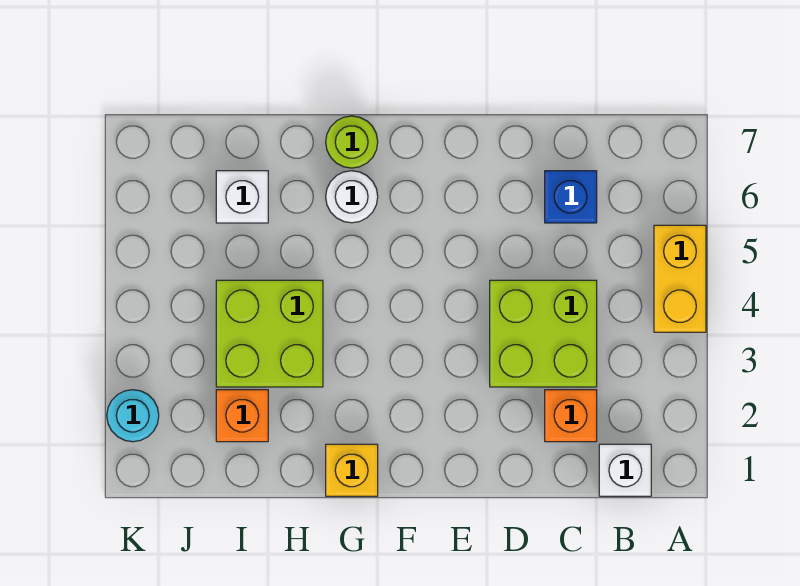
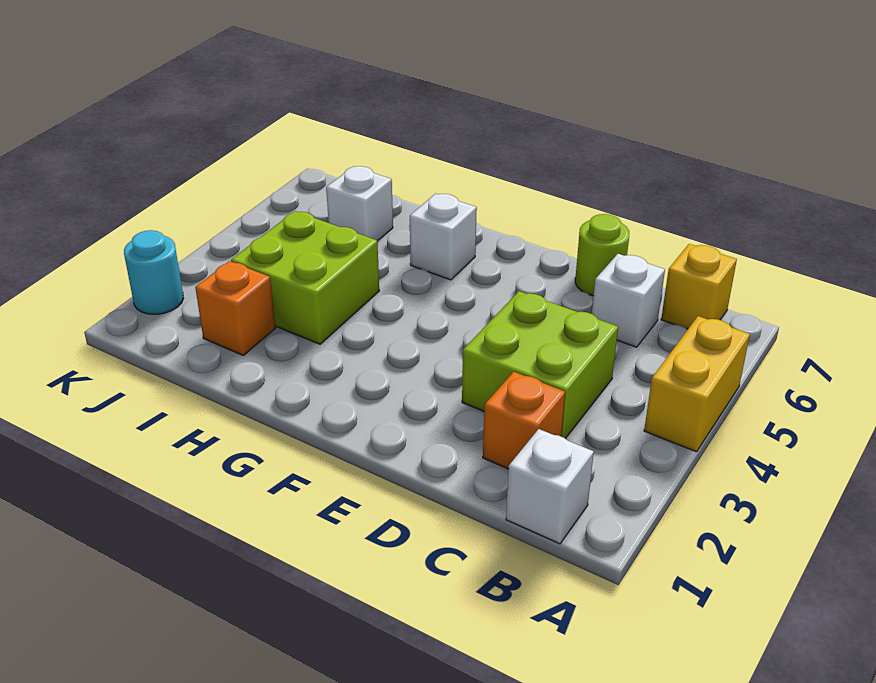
blue 1x1 brick [545,171,597,223] -> white 1x1 brick [592,254,665,347]
yellow 1x1 brick [326,444,378,496] -> yellow 1x1 brick moved to [661,244,737,329]
white 1x1 round brick [326,171,378,223] -> white 1x1 brick [410,193,477,280]
lime 1x1 round brick [326,116,378,168] -> lime 1x1 round brick moved to [575,214,629,296]

